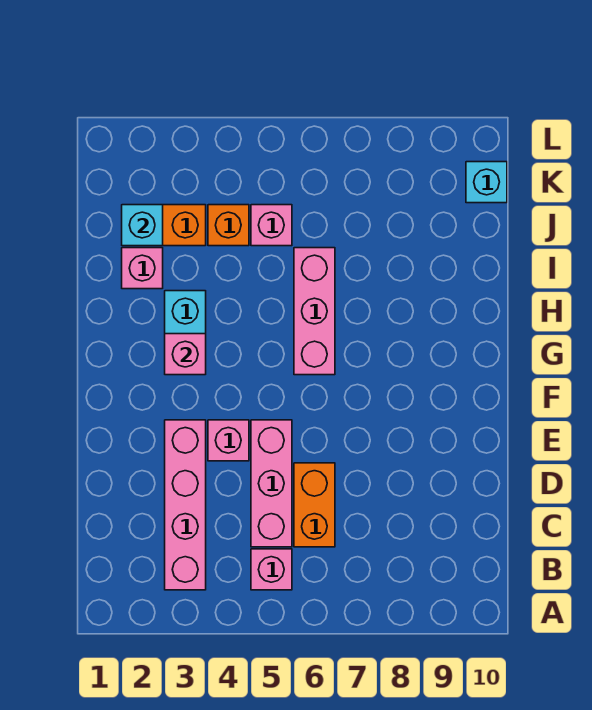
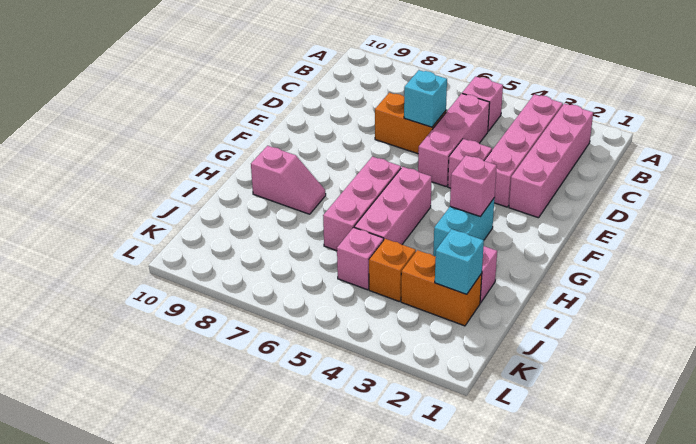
none -> pink 1x4 brick [509,103,593,218]
orange 1x2 brick [294,463,335,547] -> orange 1x2 brick turned to [375,93,446,154]
none -> pink 1x3 brick [354,167,432,245]
none -> pink 1x2 slope [251,146,326,214]
cyan 1x1 brick [466,162,507,203] -> cyan 1x1 brick moved to [404,70,447,127]

